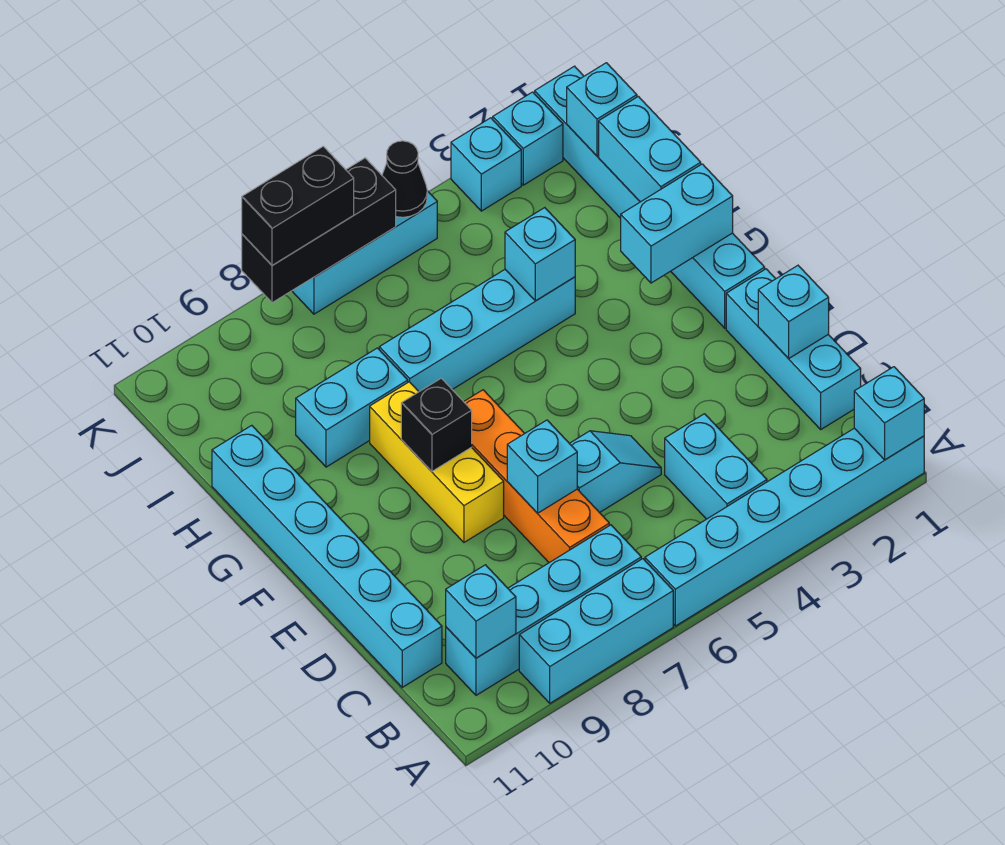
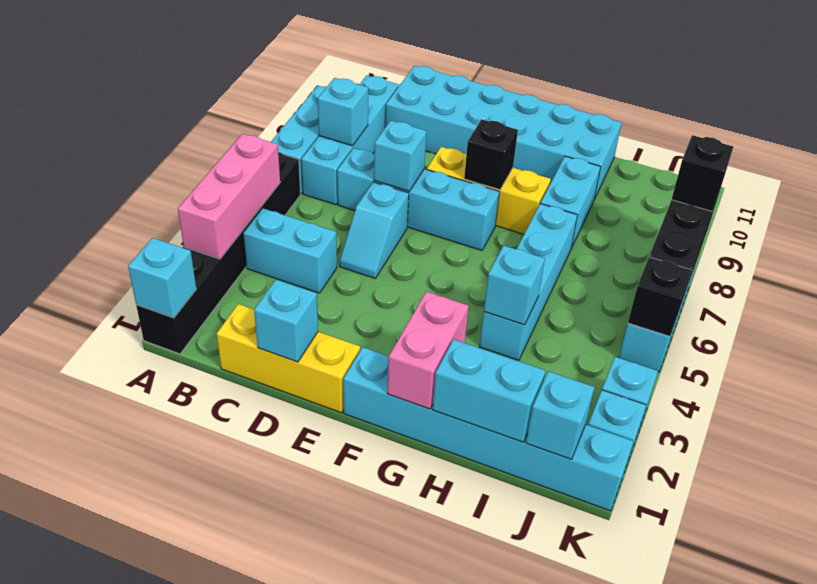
cyan 1x6 brick [645,428,924,626] -> black 1x6 brick [136,152,301,354]
none -> pink 1x3 brick [178,134,280,259]
cyan 1x1 brick [446,565,516,658] -> cyan 1x1 brick moved to [318,78,368,146]
cyan 1x3 brick [726,269,861,429] -> yellow 1x3 brick [217,304,360,413]
orange 1x4 brick [464,390,609,563] -> cyan 1x4 brick [337,148,499,250]
cyan 1x6 brick [212,425,442,687] -> cyan 2x6 brick [385,66,622,199]
cyan 1x2 brick [621,164,733,283] -> pink 1x2 brick [387,292,469,409]
black 1x1 cone [382,141,427,217] -> black 1x1 brick [628,257,692,336]
black 1x2 brick [242,146,354,265] -> black 1x1 brick [671,135,733,211]

